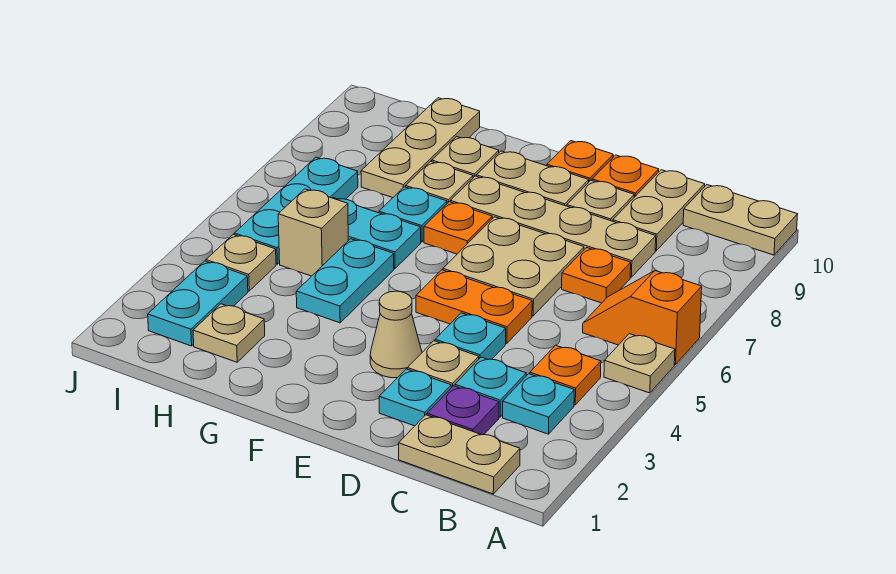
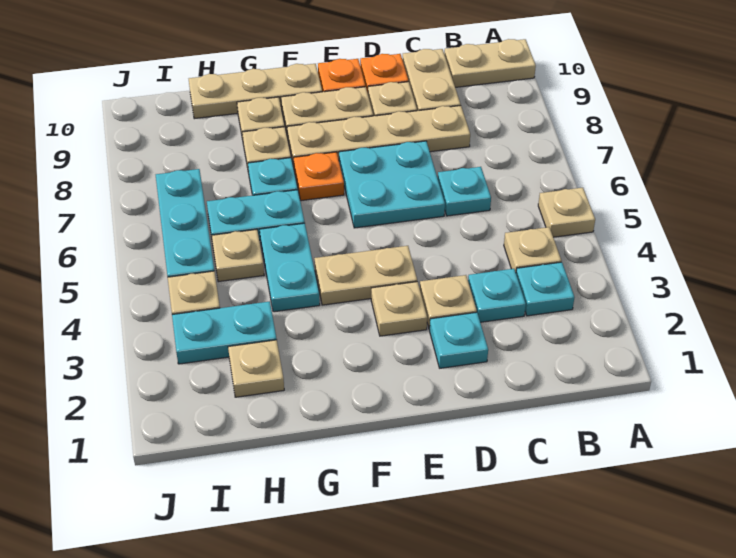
orange 1x2 slope [583,271,702,365] -> none
tan 1x2 plate [399,415,520,494] -> tan 1x2 plate moved to [314,246,417,305]
orange 1x1 plate [530,345,601,405] -> tan 1x1 plate [504,227,561,272]
purple 1x1 plate [427,386,499,435] -> none
orange 1x1 plate [562,248,631,303] -> none
cyan 1x1 plate [435,313,506,360] -> cyan 1x1 plate moved to [438,167,491,216]
orange 1x2 plate [416,270,532,344] -> none
tan 2x2 plate [443,217,584,316] -> cyan 2x2 plate [339,141,445,228]
tan 1x1 cone [370,291,422,378] -> tan 1x1 plate [371,282,427,336]
tan 1x1 brick [278,189,348,276] -> tan 1x1 plate [212,229,264,282]
tan 1x3 plate [361,98,480,198] -> tan 1x3 plate turned to [189,64,322,119]
cyan 1x2 plate [148,261,248,346] -> cyan 1x2 plate turned to [172,301,277,364]

